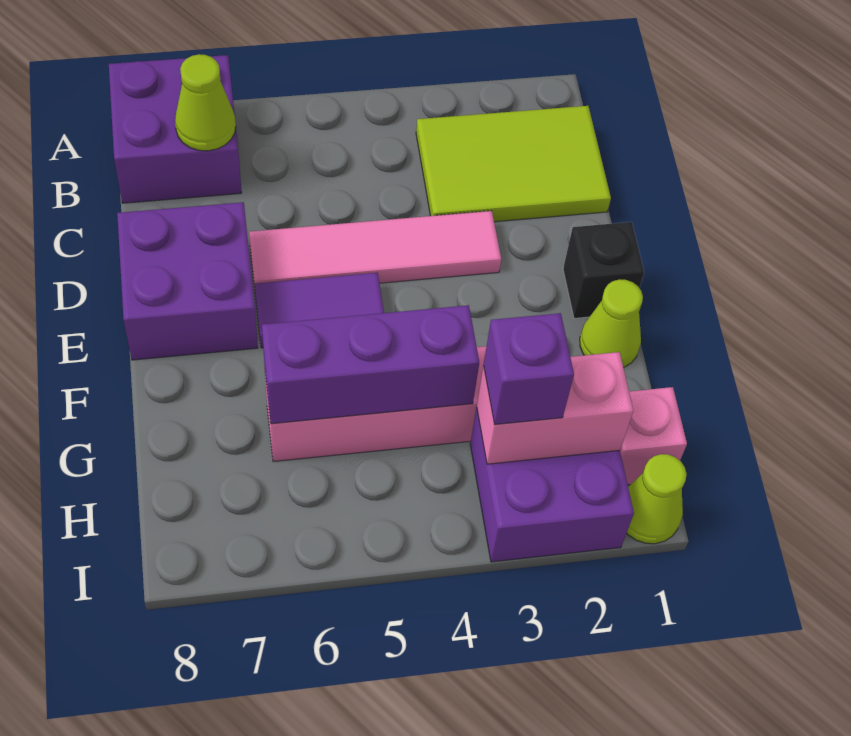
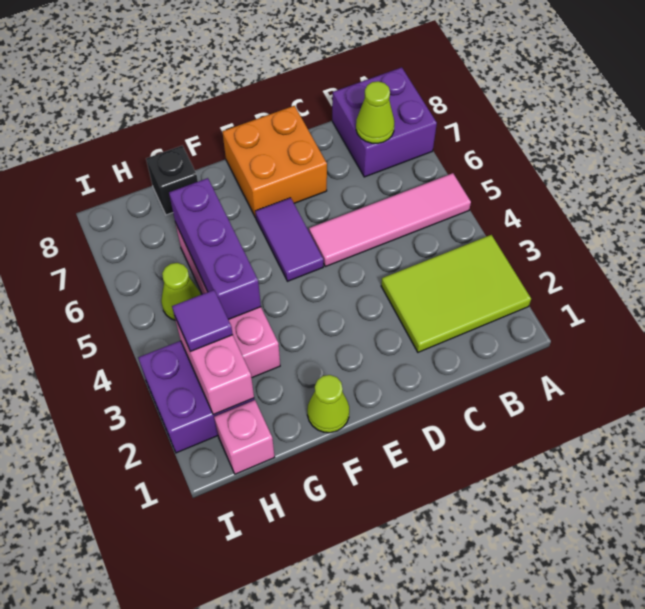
lime 2x3 tile [416,106,611,222] -> lime 2x3 tile turned to [381,235,531,352]
pink 1x4 tile [249,211,501,287] -> pink 1x4 tile turned to [309,173,471,267]
purple 2x2 brick [117,202,258,360] -> orange 2x2 brick [222,106,327,218]
black 1x1 brick [563,222,644,319] -> black 1x1 brick moved to [146,146,198,215]
purple 1x1 brick [484,313,574,424] -> purple 1x1 tile [172,290,233,352]
lime 1x1 cone [627,454,687,544] -> lime 1x1 cone moved to [161,263,201,320]

